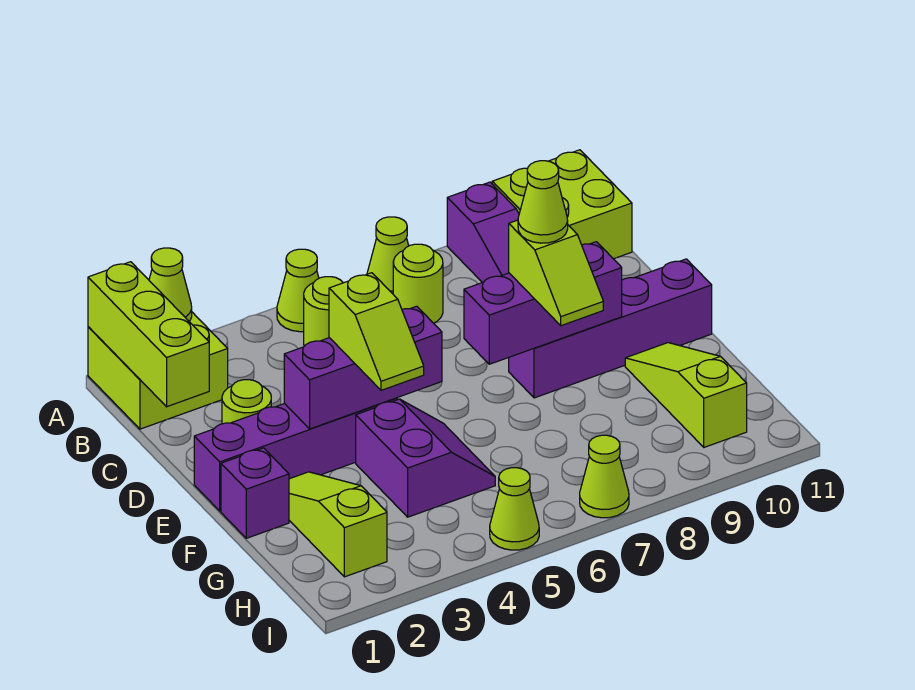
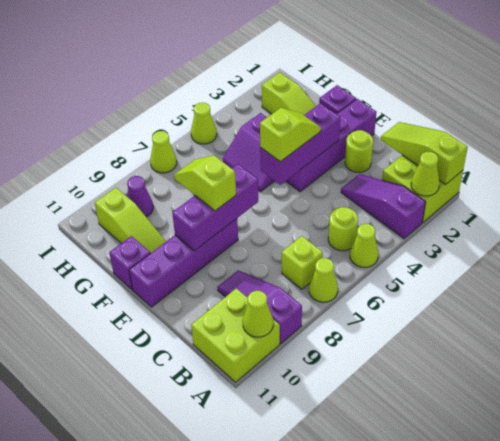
lime 1x3 brick [88,262,209,407] -> lime 1x3 slope [381,122,468,185]
none -> purple 1x3 slope [341,174,426,239]
lime 1x1 round brick [393,244,443,323] -> lime 1x1 brick [282,236,323,289]
lime 1x2 slope [329,273,424,390] -> lime 1x2 slope turned to [260,108,321,162]
lime 1x1 cone [518,161,568,243] -> lime 1x1 cone moved to [243,291,273,337]
none -> purple 1x1 brick [109,236,150,289]
none -> purple 1x1 cone [127,176,153,217]

